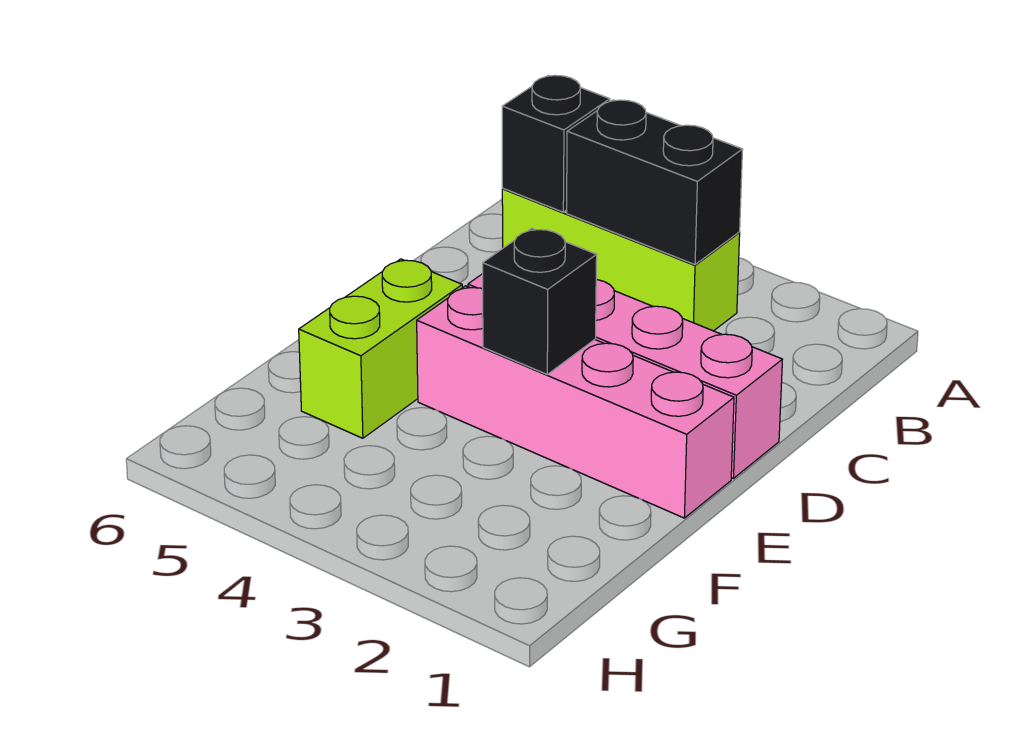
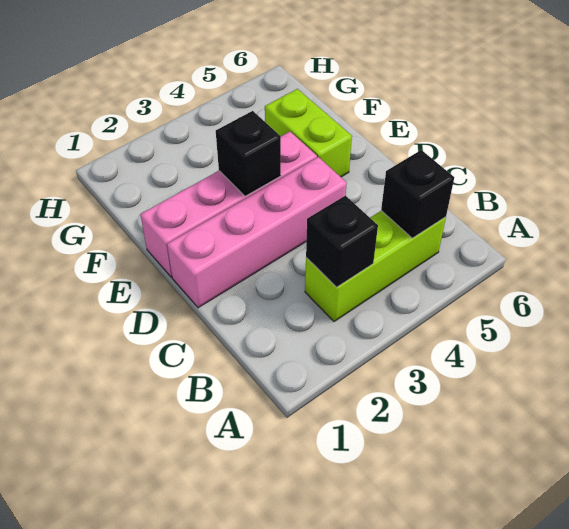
black 1x2 brick [567,100,743,265] -> black 1x1 brick [306,195,378,287]

